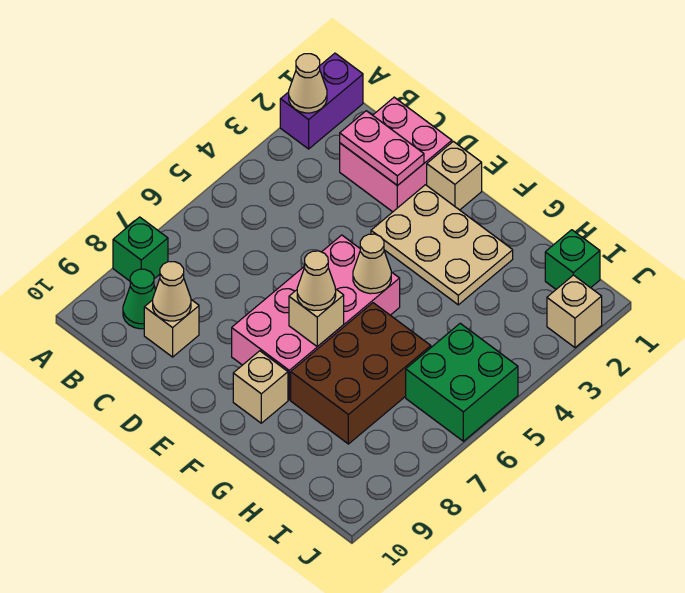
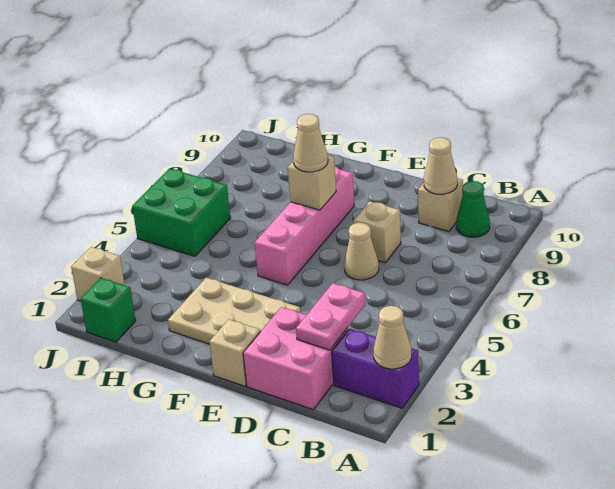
purple 1x2 brick [280,53,363,149] -> purple 1x2 brick turned to [332,329,419,408]
green 1x1 brick [113,217,168,281] -> none
pink 1x2 plate [340,111,424,186] -> pink 1x2 plate turned to [296,283,366,350]
pink 2x4 brick [232,235,400,400] -> pink 1x4 brick [255,167,354,285]
tan 1x1 cone [353,234,391,294] -> tan 1x1 cone moved to [344,223,379,280]
tan 1x1 brick [233,351,288,423] -> tan 1x1 brick moved to [354,201,401,263]
brown 2x3 brick [291,303,431,444] -> none

